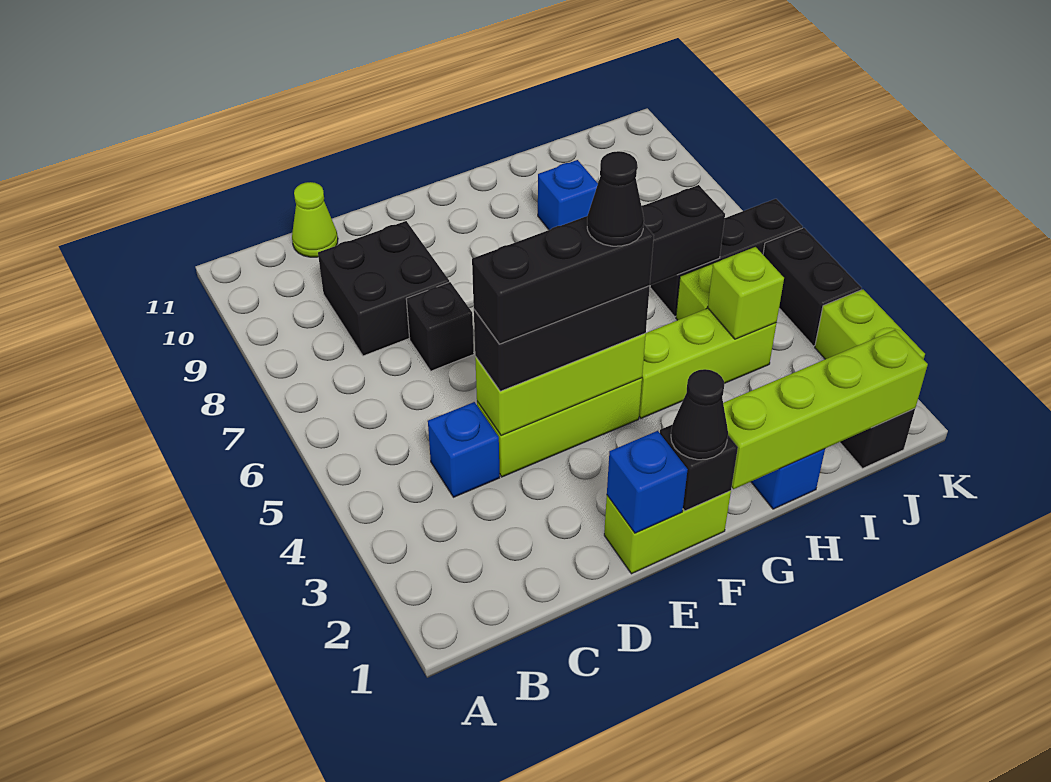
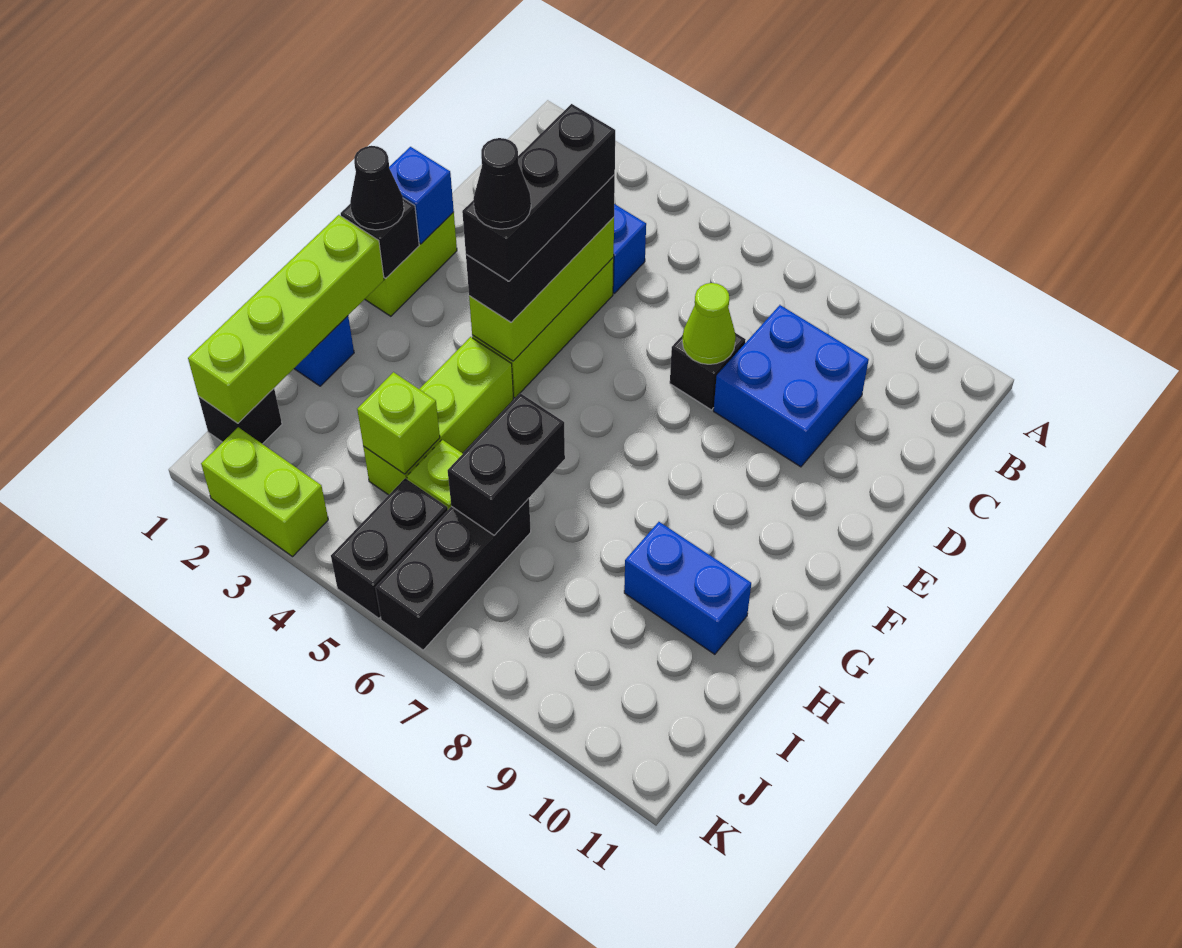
black 2x2 brick [318,221,449,356] -> blue 2x2 brick [714,305,869,467]
lime 1x1 cone [292,182,338,257] -> lime 1x1 cone moved to [682,283,736,364]
blue 1x1 brick [538,160,598,230] -> blue 1x2 brick [624,522,751,654]
black 1x2 brick [763,228,862,346] -> black 1x2 brick turned to [331,478,448,618]

